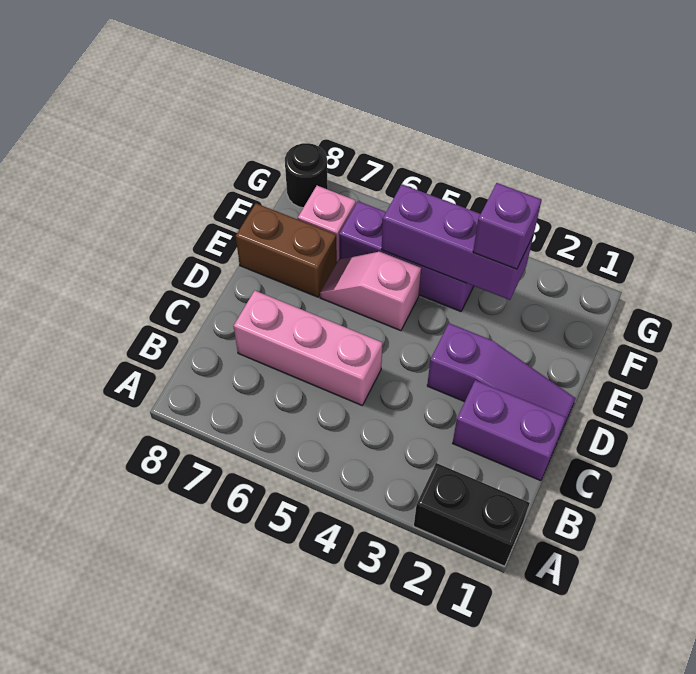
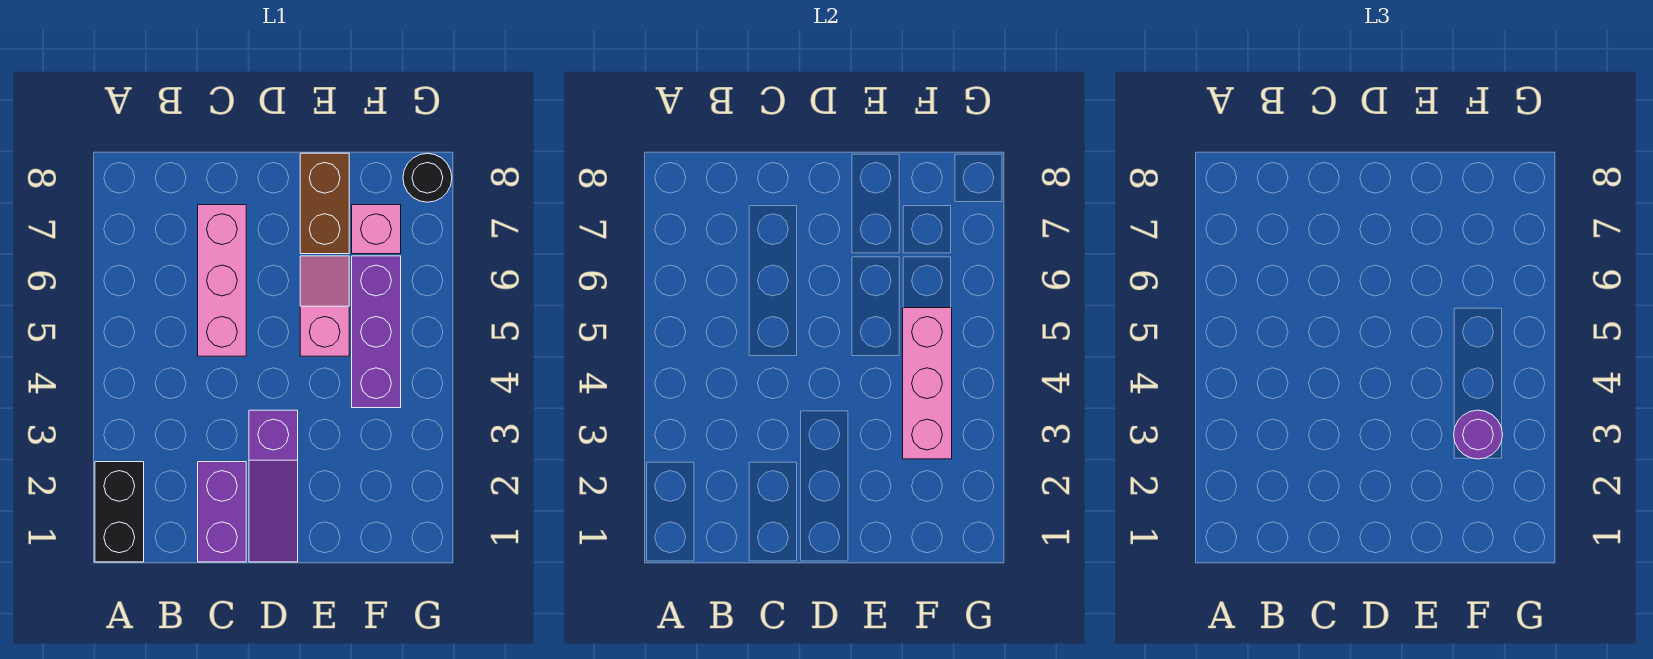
purple 1x3 brick [381,184,533,300] -> pink 1x3 brick [903,308,952,459]
purple 1x1 brick [473,183,542,269] -> purple 1x1 round brick [1454,410,1503,459]

